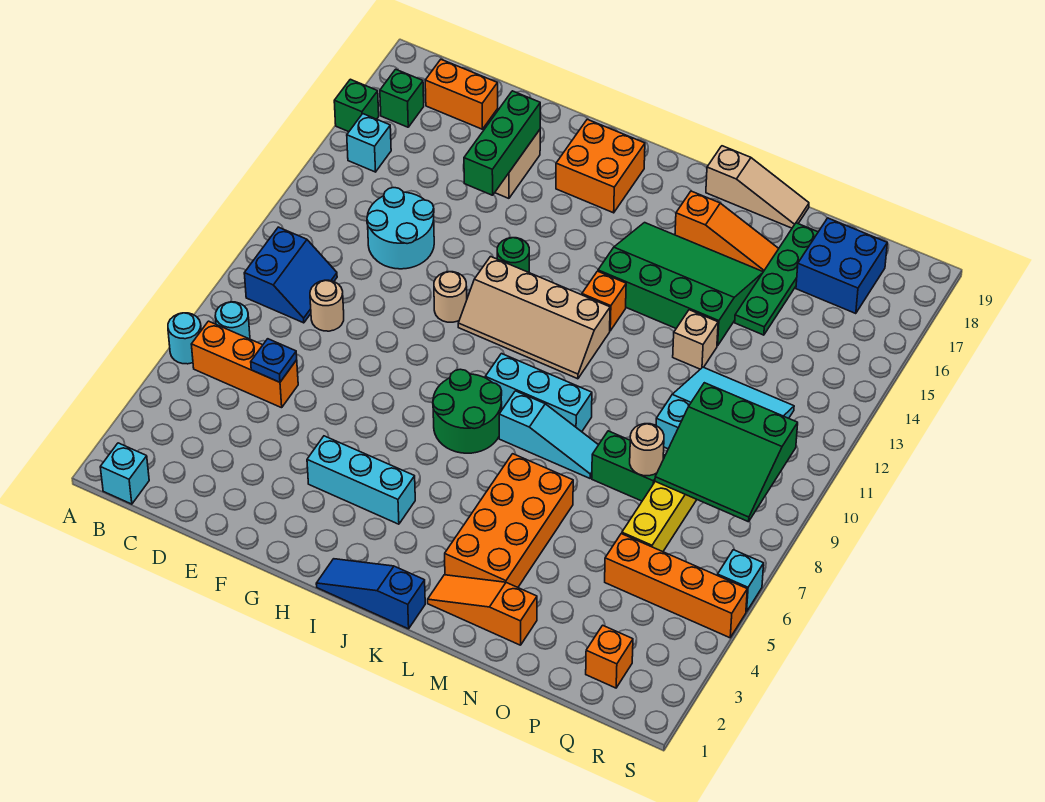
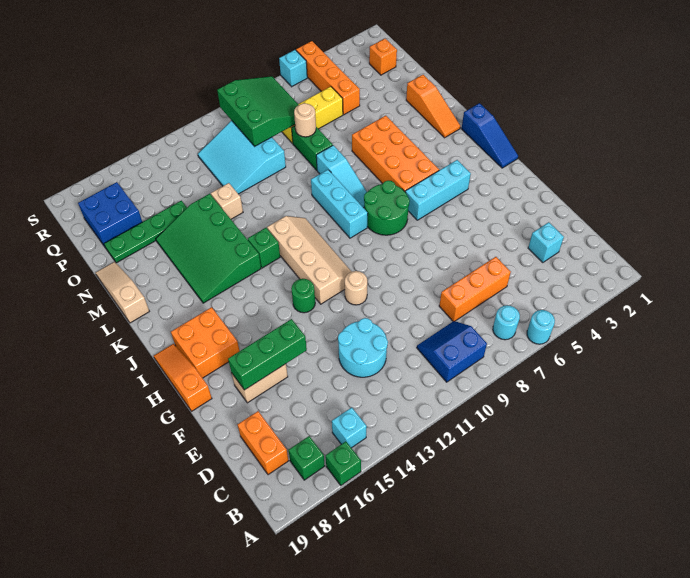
cyan 1x1 brick [100,443,149,504] -> cyan 1x1 brick moved to [528,222,564,263]
orange 1x3 brick [191,321,298,408] -> orange 1x3 brick turned to [439,257,511,321]
blue 1x1 plate [251,339,297,382] -> none
tan 1x1 round brick [310,280,344,331] -> none
cyan 1x3 brick [307,436,415,524] -> cyan 1x3 brick turned to [405,160,471,220]
cyan 1x3 slope [499,391,598,478] -> cyan 1x3 slope turned to [316,145,367,208]
orange 1x1 brick [582,271,626,331] -> green 1x1 brick [248,228,280,268]
orange 2x4 brick [445,454,573,587] -> orange 2x4 brick turned to [352,116,439,191]
orange 1x3 slope [675,191,779,272] -> orange 1x3 slope moved to [154,344,212,411]

